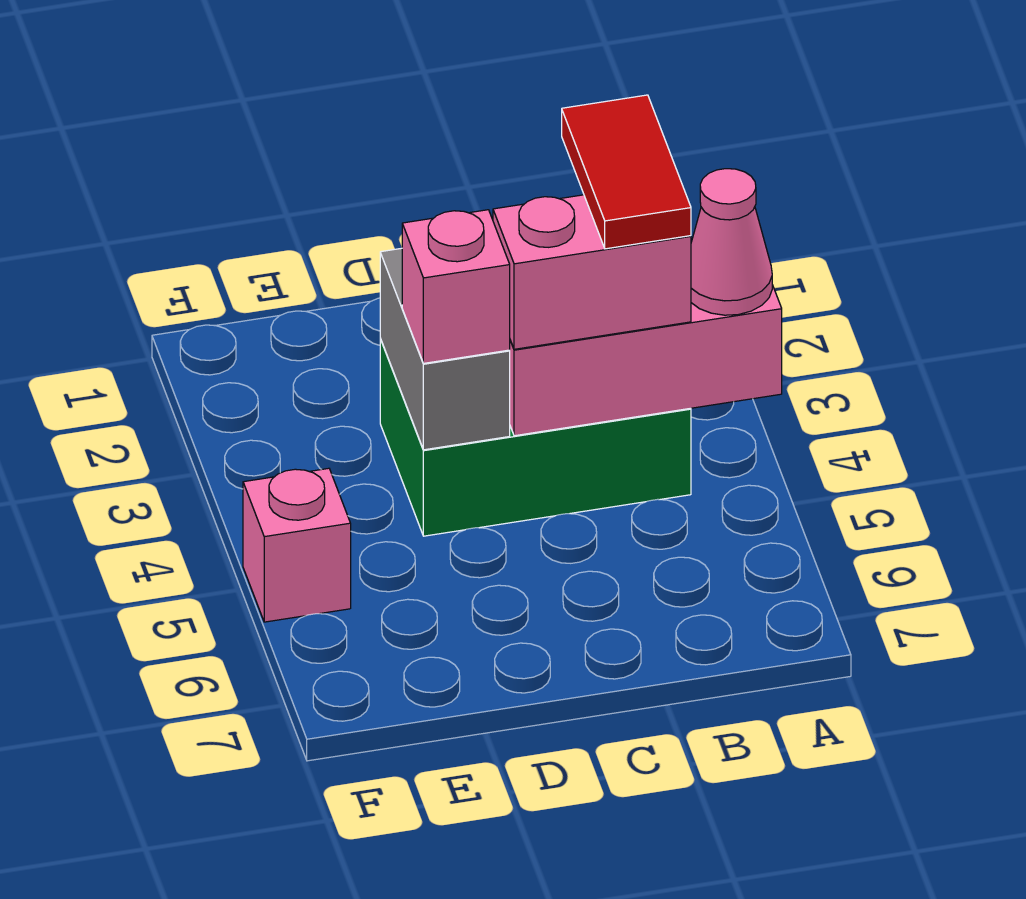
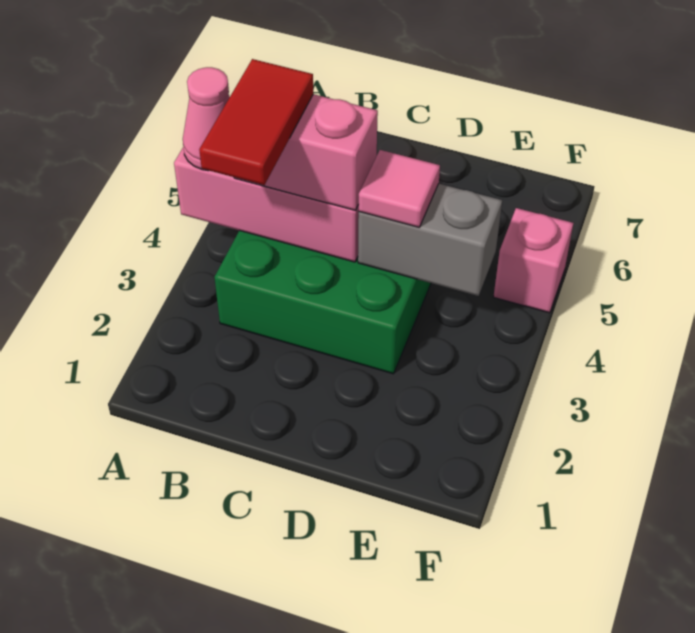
grey 1x2 brick [380,248,510,450] -> grey 1x2 brick turned to [358,184,502,296]
pink 1x1 brick [402,210,510,363] -> pink 1x1 tile [359,150,440,227]

